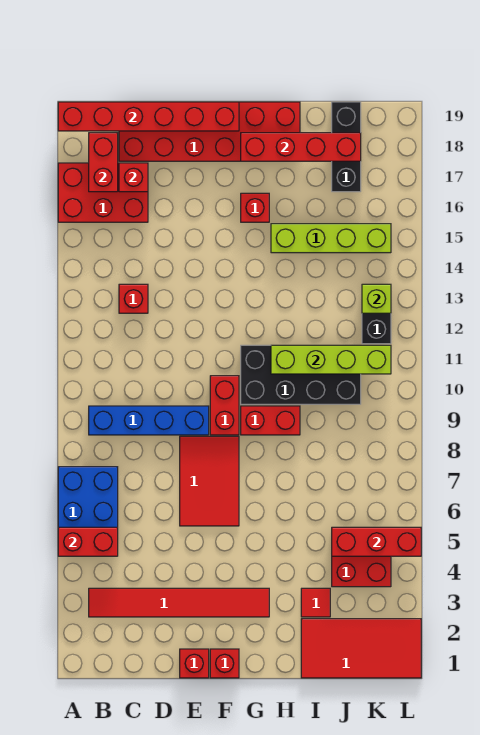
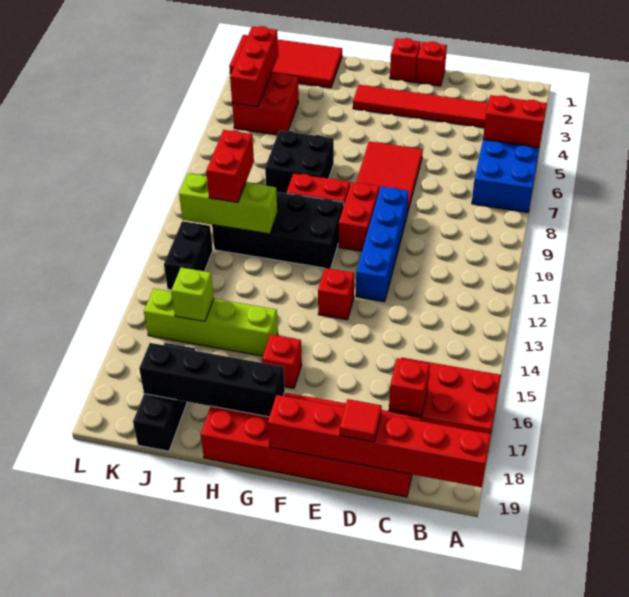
blue 1x4 brick [89,406,209,435] -> blue 1x4 brick turned to [356,186,409,302]
red 1x2 brick [89,133,118,192] -> red 1x2 brick moved to [206,130,254,203]
red 1x1 brick [119,284,148,313] -> red 1x1 brick moved to [318,268,354,320]
red 1x4 brick [241,133,361,161] -> black 1x4 brick [139,343,285,417]
none -> black 2x2 brick [265,130,334,193]
lime 1x4 brick [271,345,391,374] -> lime 1x3 brick [179,174,277,234]
red 1x1 tile [301,588,330,617] -> red 1x1 tile moved to [340,399,382,442]
red 1x3 brick [332,527,421,556] -> red 1x3 brick turned to [230,26,278,107]
lime 1x1 brick [362,284,391,313] -> lime 1x1 brick moved to [171,268,214,321]

